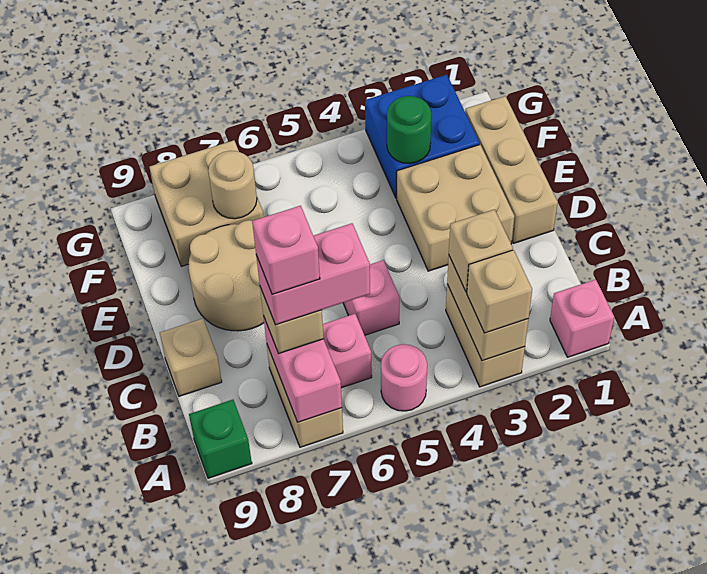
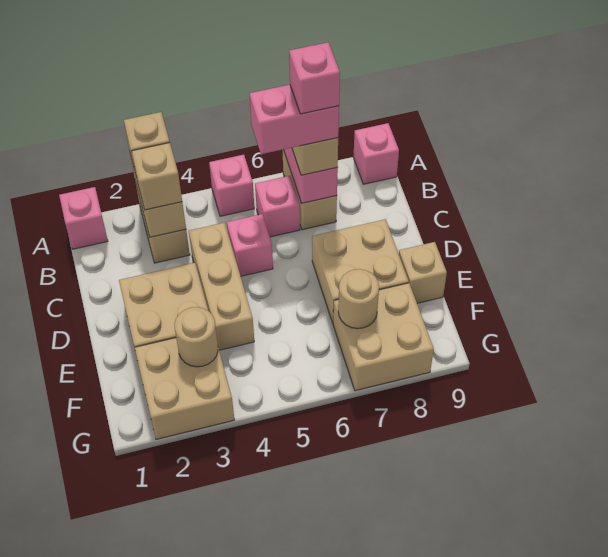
pink 1x1 round brick [381,344,427,411] -> pink 1x1 brick [209,155,254,216]
green 1x1 brick [189,400,252,478] -> pink 1x1 brick [353,123,399,184]
tan 1x1 brick [160,319,222,396] -> tan 1x1 brick moved to [399,242,447,303]
tan 1x3 brick [465,96,558,243] -> tan 1x3 brick moved to [189,222,254,350]
tan 2x2 round brick [188,220,264,331] -> tan 2x2 brick [312,219,409,323]
blue 2x2 brick [365,75,480,198] -> tan 2x2 brick [135,338,234,439]
green 1x1 round brick [387,96,431,163] -> tan 1x1 round brick [175,307,218,367]

